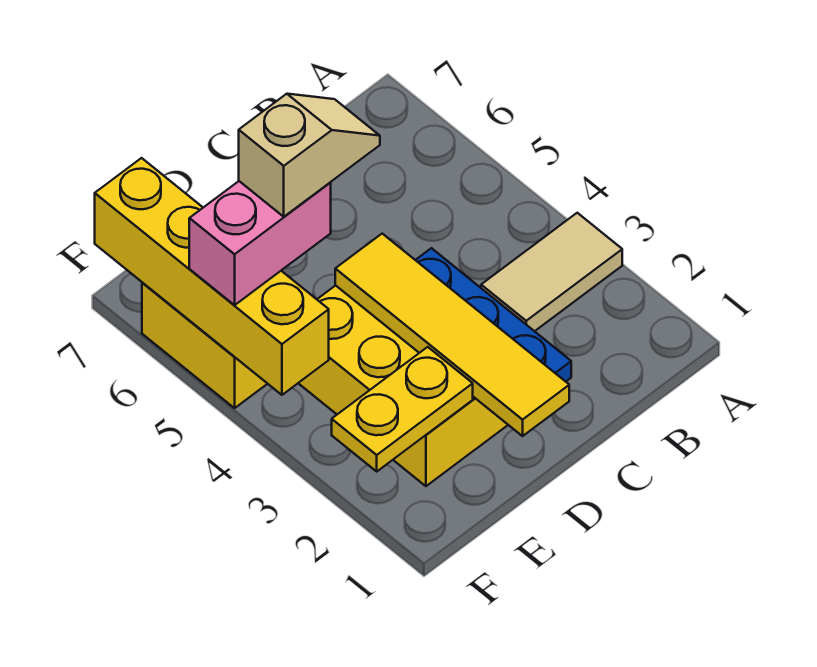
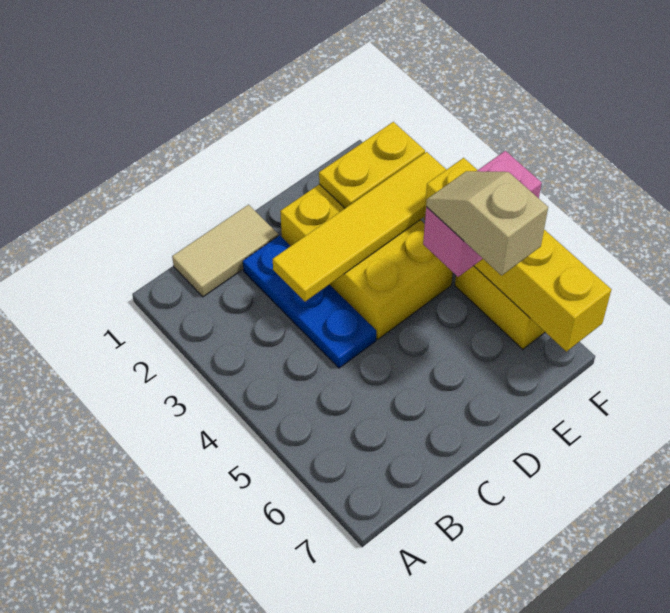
tan 1x2 tile [481,213,622,331] -> tan 1x2 tile moved to [172,205,278,297]
yellow 1x4 tile [335,234,569,436] -> yellow 1x4 tile turned to [273,152,446,302]
tan 1x2 slope [239,94,380,217] -> tan 1x2 slope turned to [426,171,548,275]

